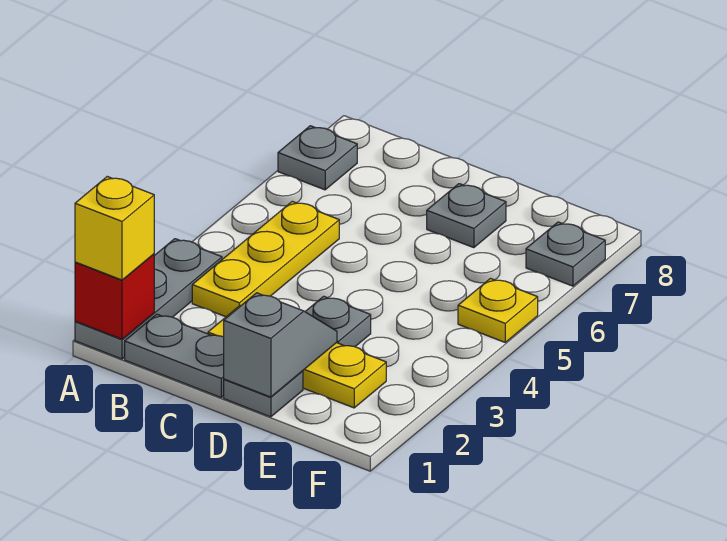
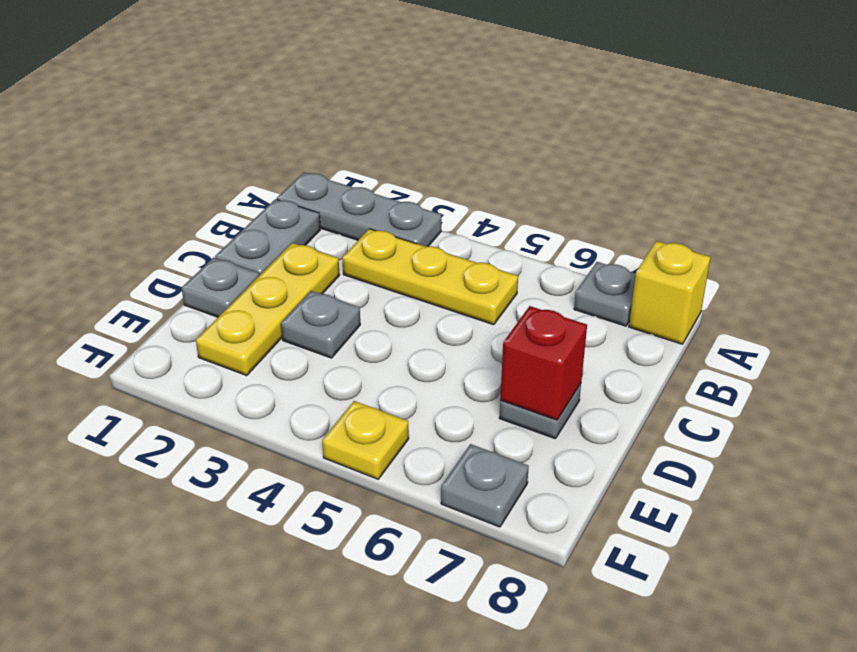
red 1x1 brick [75,254,154,339] -> red 1x1 brick moved to [500,306,587,420]
yellow 1x1 brick [75,177,154,280] -> yellow 1x1 brick moved to [629,241,711,344]
grey 1x2 slope [224,293,337,397] -> none

